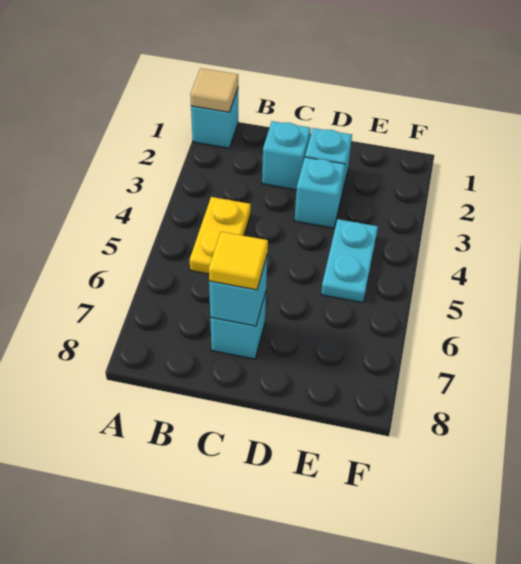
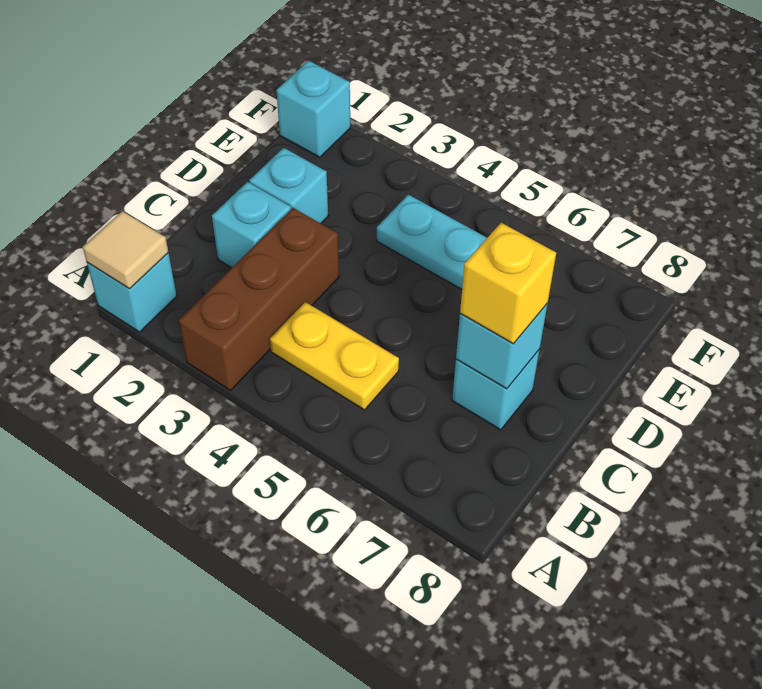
none -> brown 1x3 brick [179,208,339,390]
yellow 1x1 tile [209,232,268,290] -> yellow 1x1 brick [460,223,556,344]
cyan 1x1 brick [294,157,345,228] -> cyan 1x1 brick moved to [276,61,350,157]

